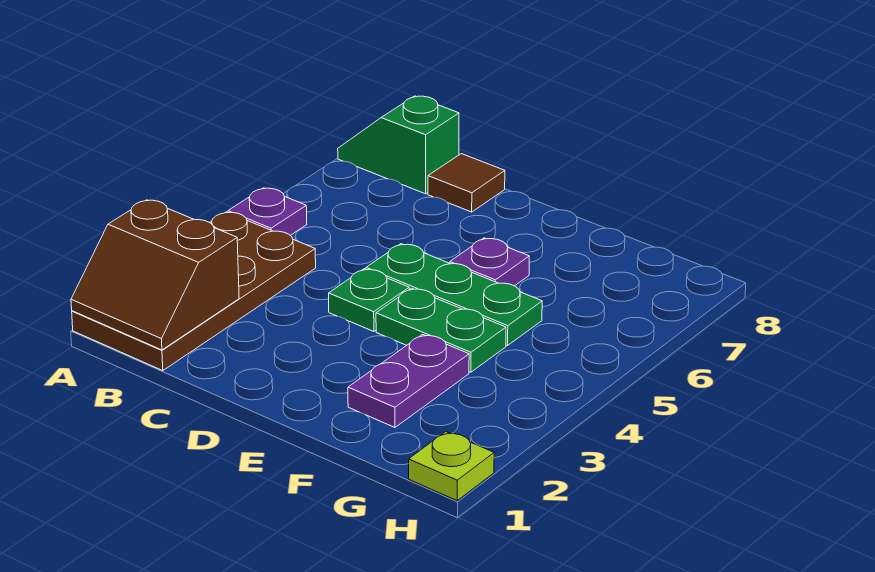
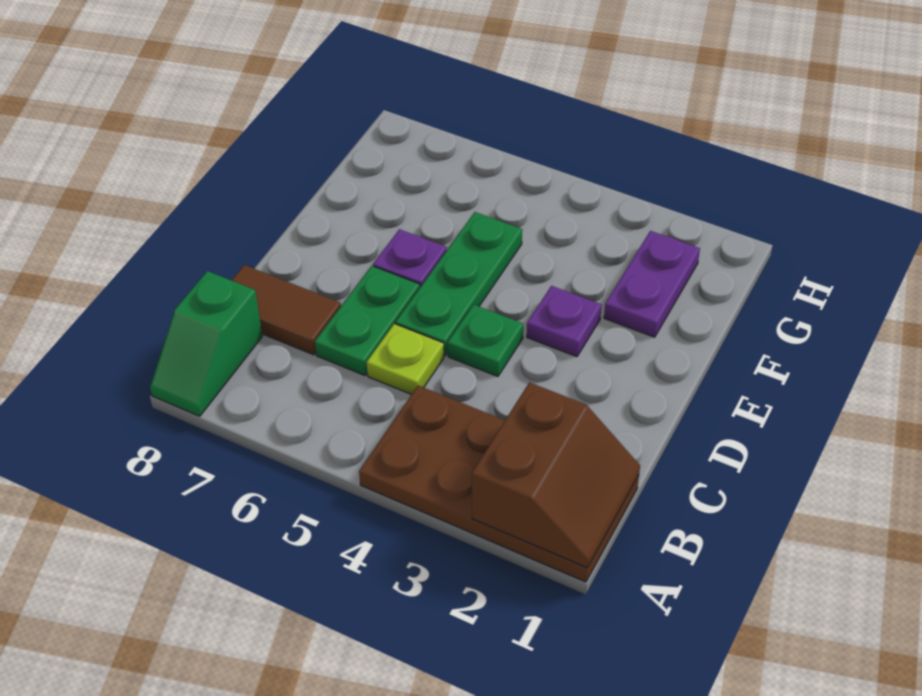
purple 1x1 plate [228,188,307,235] -> purple 1x1 plate moved to [527,286,601,357]
brown 1x1 tile [428,154,505,212] -> brown 1x2 tile [232,265,341,355]
green 1x2 plate [376,288,506,372] -> green 1x2 plate moved to [315,266,420,375]
purple 1x2 plate [348,334,469,427] -> purple 1x2 plate turned to [604,231,700,337]
lime 1x1 plate [409,432,494,501] -> lime 1x1 plate moved to [366,324,444,394]

